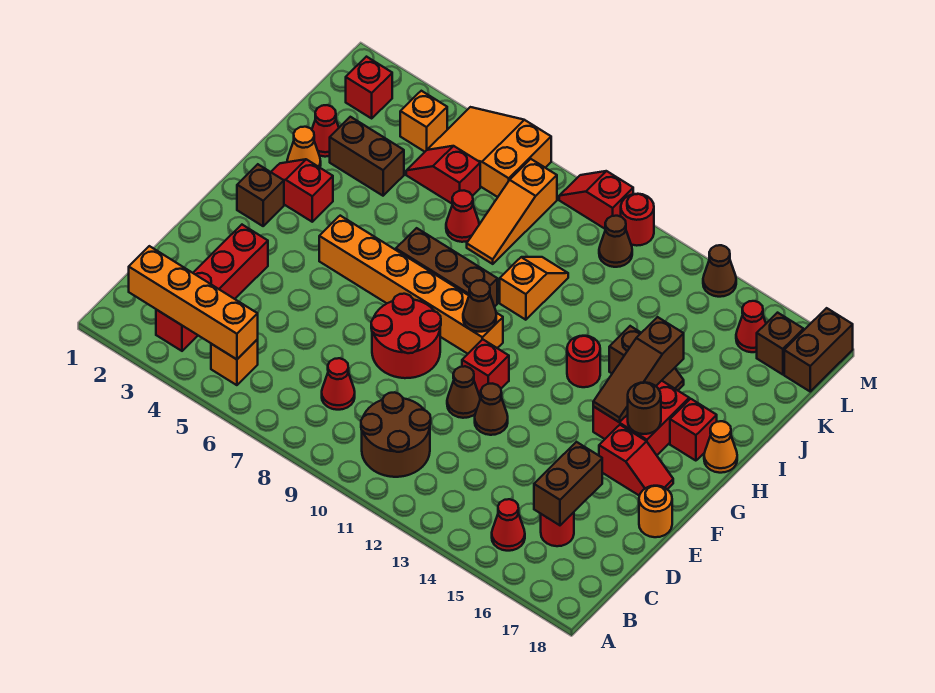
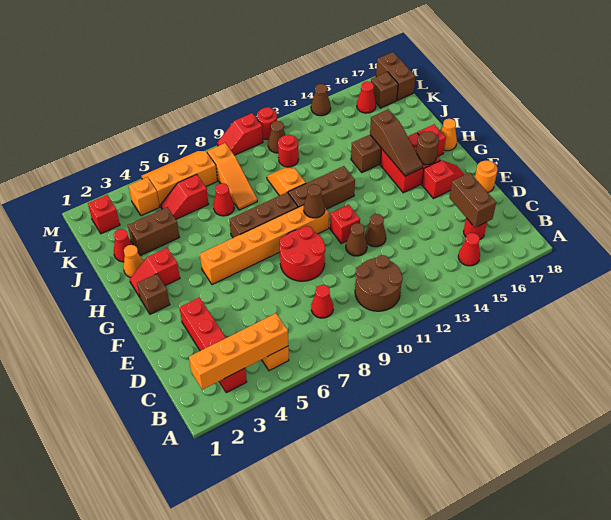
none -> brown 1x3 brick [288,166,355,209]
red 1x1 round brick [567,336,600,387] -> red 1x1 round brick moved to [278,135,299,167]
orange 2x3 slope [428,107,551,197] -> orange 2x3 slope turned to [142,151,217,207]

